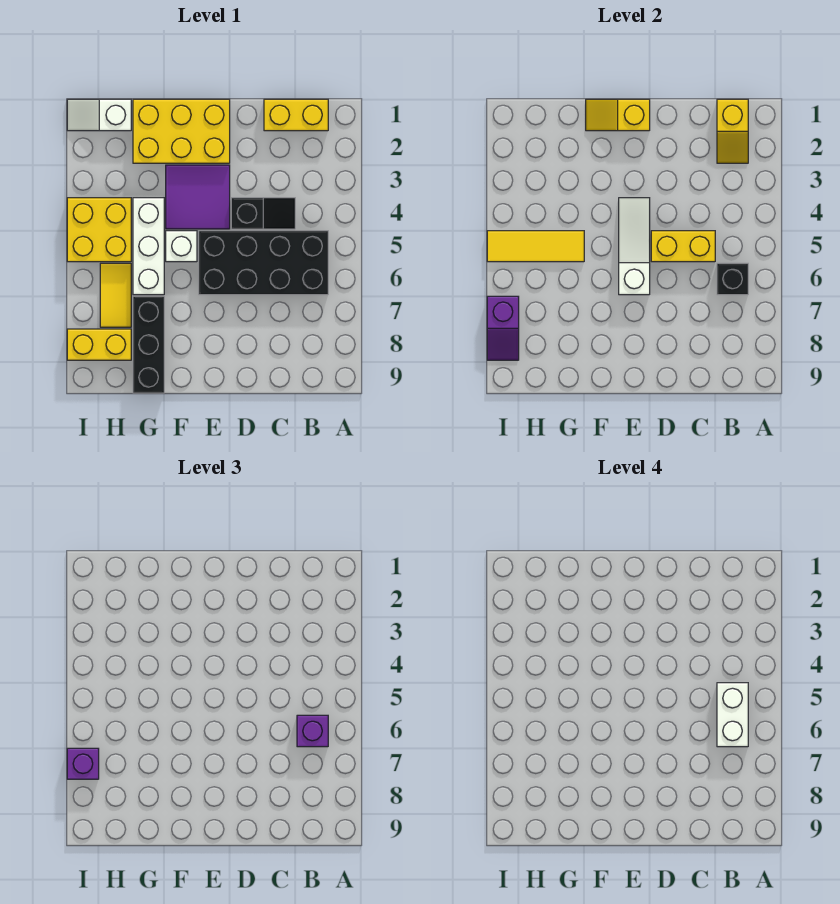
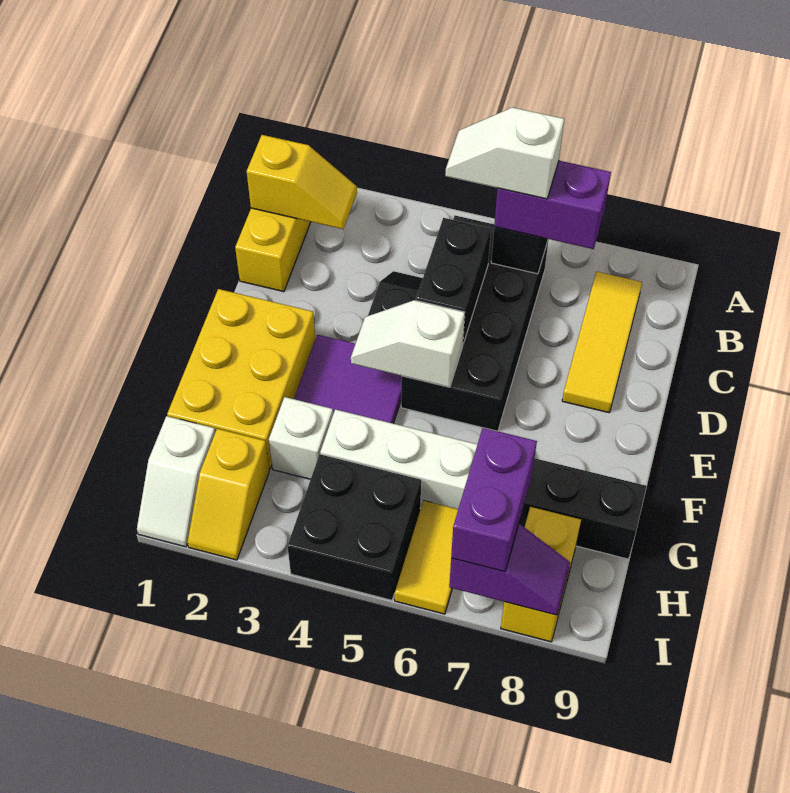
white 1x2 brick [717,683,748,747] -> white 1x2 slope [445,108,564,199]
purple 1x1 brick [297,715,328,747] -> purple 1x2 brick [494,161,611,249]
yellow 1x2 brick [651,231,715,262] -> black 1x2 brick [416,218,491,344]
yellow 1x2 slope [586,99,650,131] -> yellow 1x2 slope moved to [188,429,269,560]
white 1x3 slope [619,198,650,295] -> white 1x2 slope [351,300,465,387]
white 1x1 brick [166,231,197,262] -> white 1x1 brick moved to [269,397,333,479]
yellow 1x3 tile [487,231,584,262] -> yellow 1x3 tile moved to [562,272,642,413]
yellow 2x2 brick [67,198,131,262] -> black 2x2 brick [287,454,421,600]
yellow 1x2 tile [100,263,131,327] -> yellow 1x2 tile turned to [395,500,458,614]
purple 1x1 brick [67,748,99,779] -> purple 1x2 brick [451,428,537,572]

